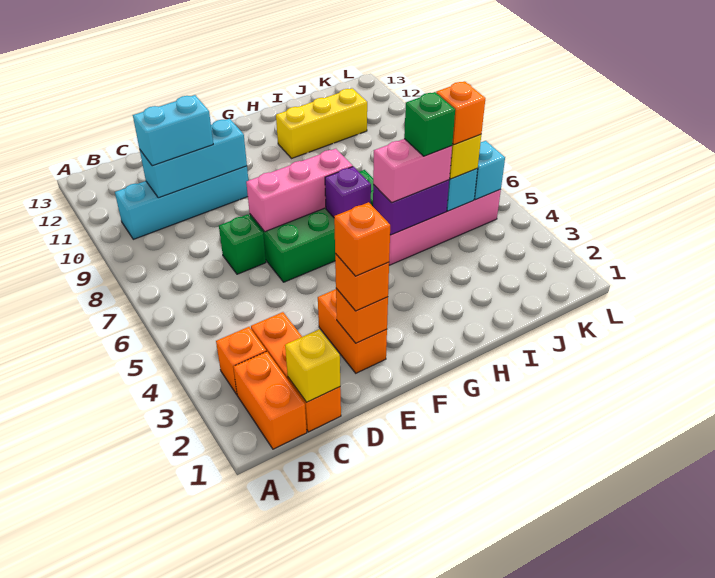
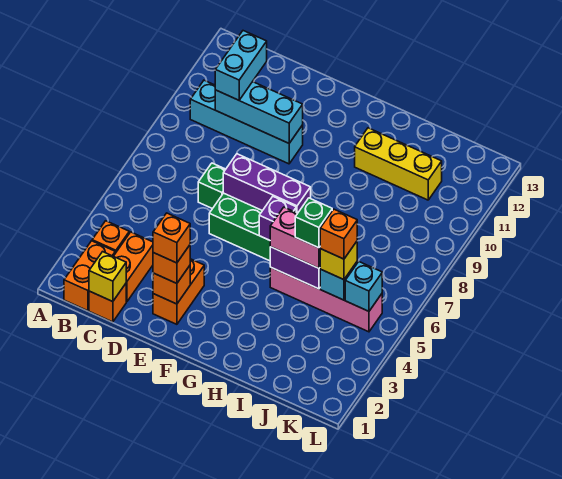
cyan 1x2 brick [133,95,213,166] -> cyan 1x2 brick turned to [215,31,267,100]
pink 1x3 brick [246,149,353,232] -> purple 1x3 brick [223,154,311,213]

